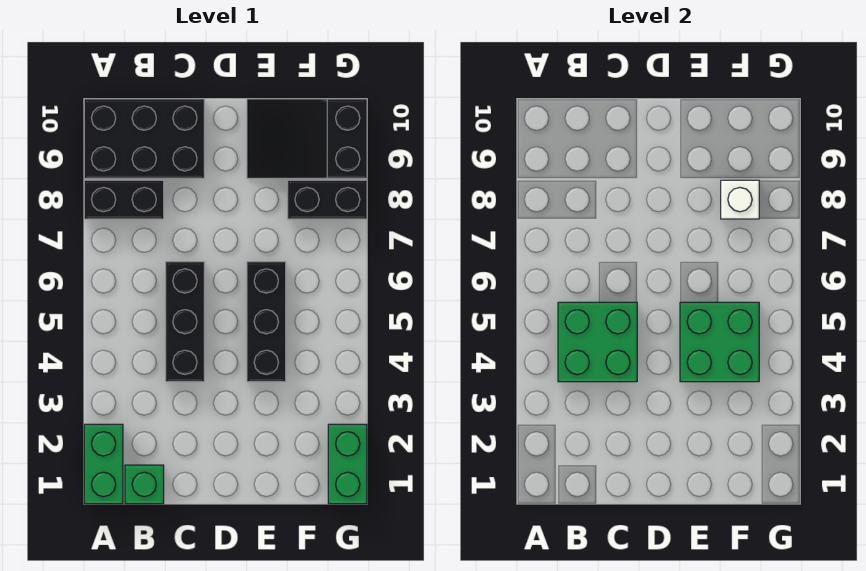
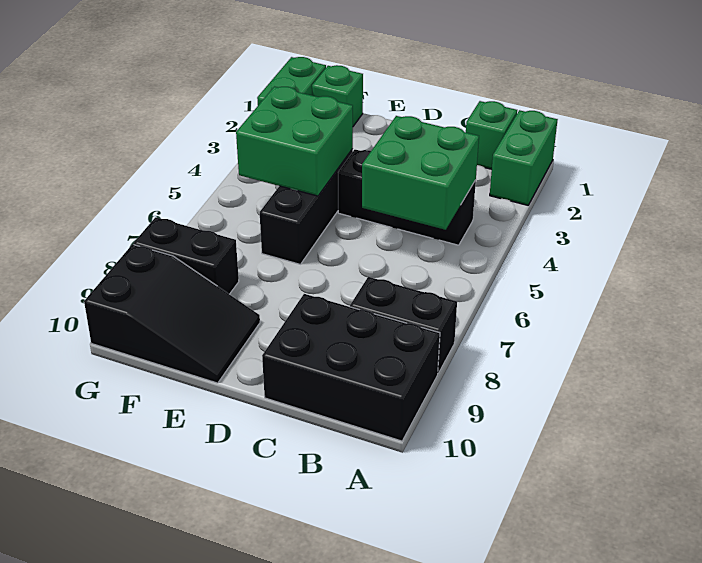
black 1x3 brick [166,262,204,382] -> black 1x3 brick turned to [338,149,476,245]
none -> green 1x1 brick [312,65,363,126]
white 1x1 brick [721,180,759,219] -> none

